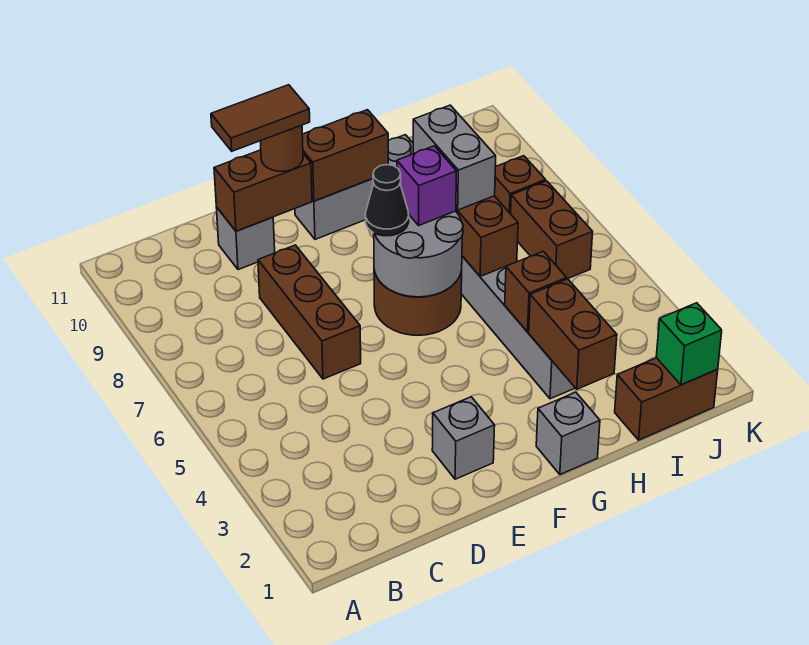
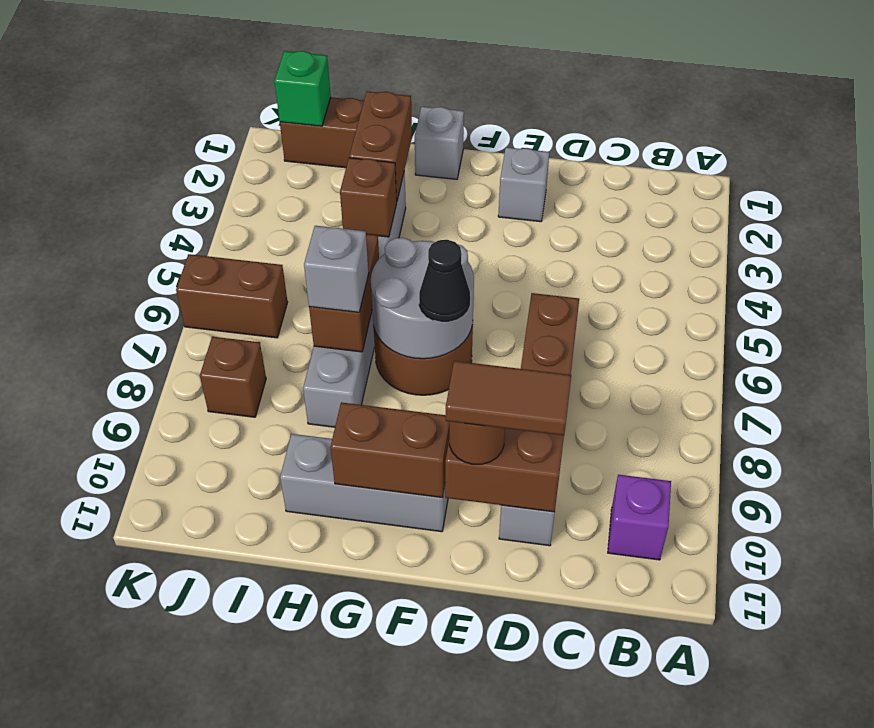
purple 1x1 brick [397,146,456,225] -> purple 1x1 brick moved to [608,475,671,560]
grey 1x2 brick [413,105,496,210] -> grey 1x1 brick [304,226,369,312]
brown 1x2 brick [511,181,593,279] -> brown 1x2 brick turned to [176,254,288,338]

